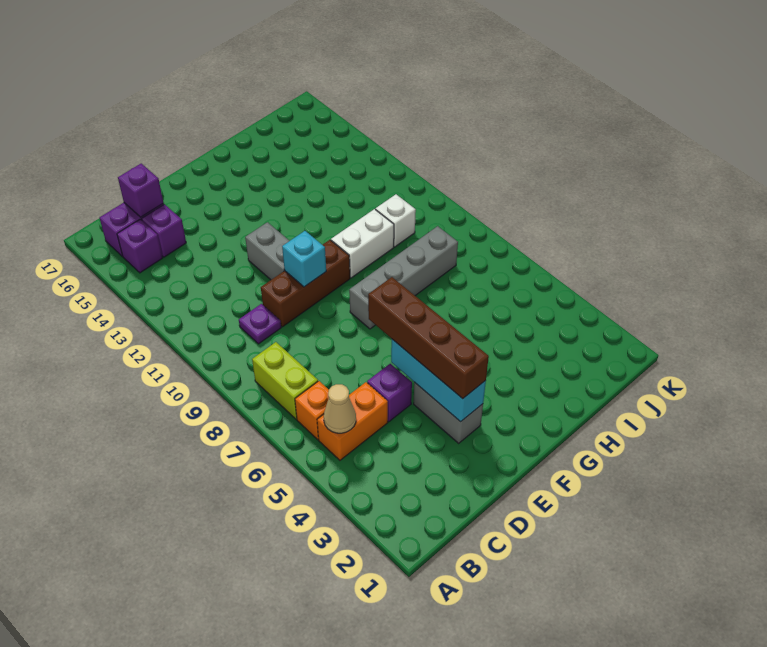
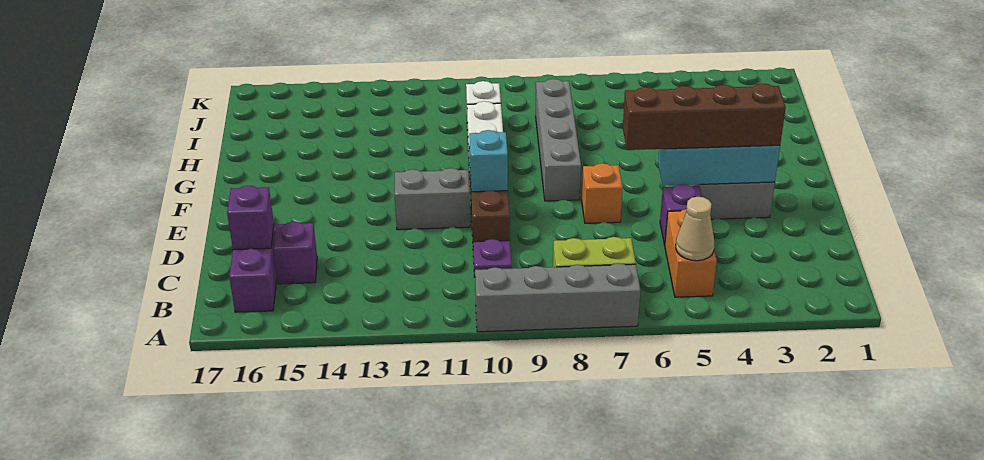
none -> grey 1x4 brick [475,263,640,332]
orange 1x1 brick [295,381,329,440] -> orange 1x1 brick moved to [582,163,623,223]
purple 1x1 brick [117,219,163,273] -> none

